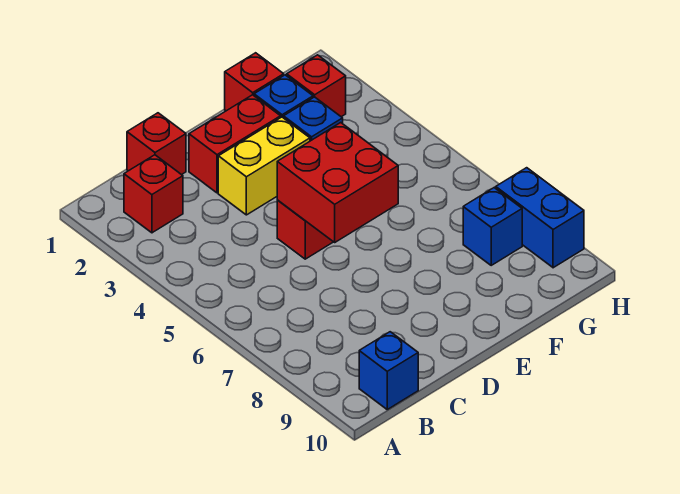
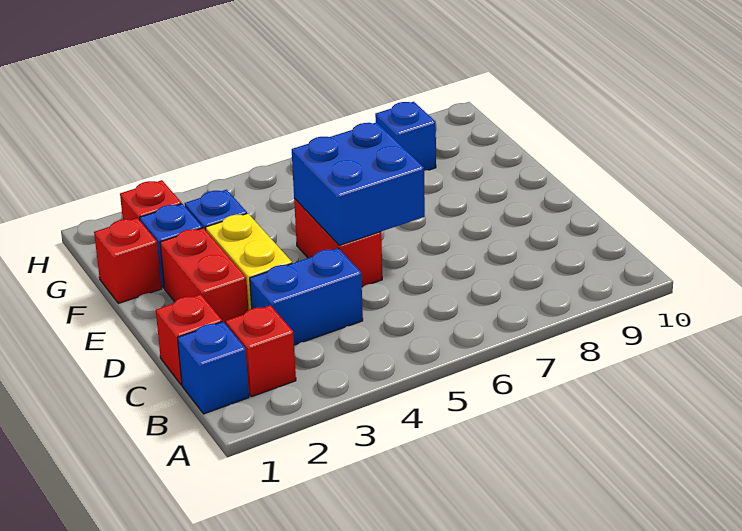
blue 1x1 brick [359,332,418,409] -> blue 1x1 brick moved to [178,322,249,414]
red 2x2 brick [277,123,398,242] -> blue 2x2 brick [292,122,425,245]
blue 1x2 brick [496,168,584,268] -> blue 1x2 brick moved to [250,248,363,345]

